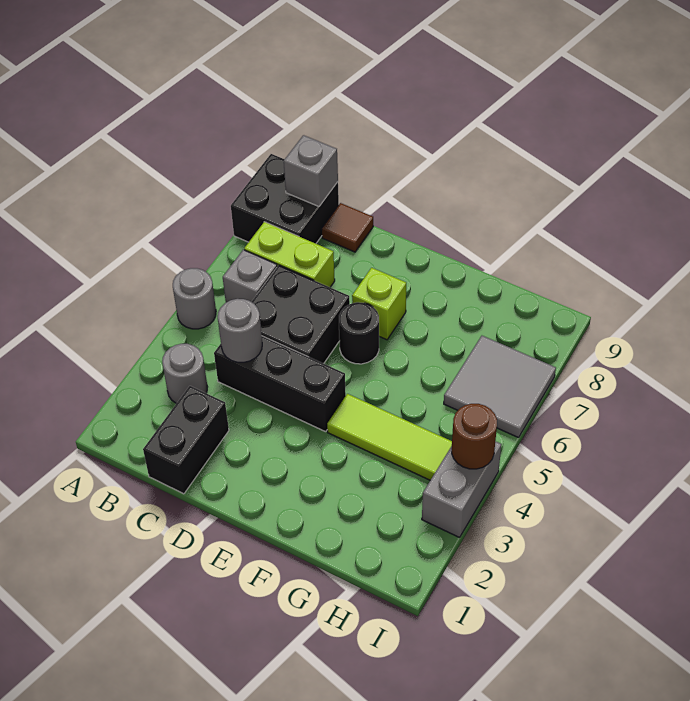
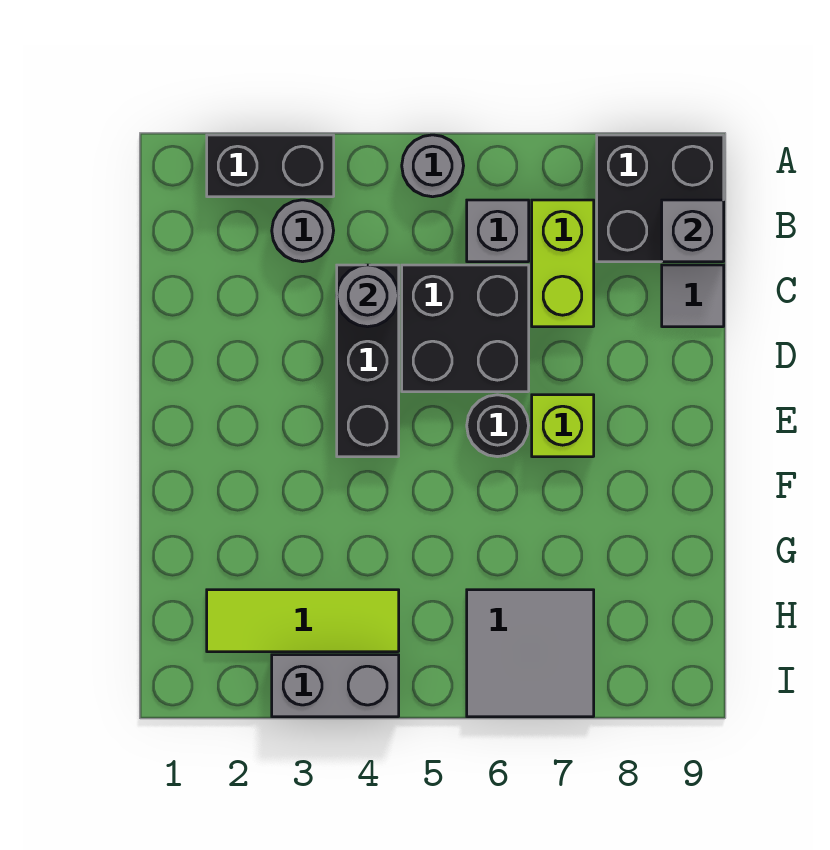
black 1x2 brick [143,386,229,494] -> black 1x2 brick moved to [207,135,334,197]
brown 1x1 tile [322,203,373,252] -> grey 1x1 tile [662,265,724,327]
lime 1x3 tile [327,394,452,480] -> lime 1x3 tile turned to [207,590,399,652]
brown 1x1 round brick [452,404,497,469] -> none

